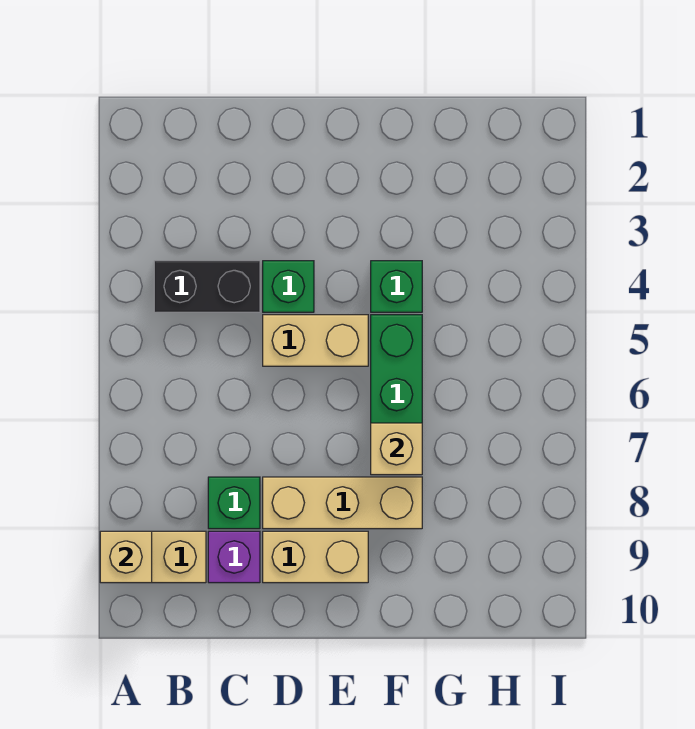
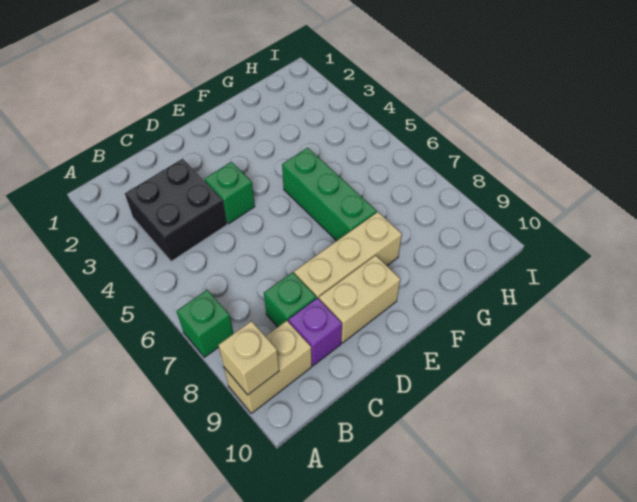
black 1x2 brick [154,261,260,312] -> black 2x2 brick [125,158,227,261]
tan 1x2 brick [263,315,368,366] -> none
green 1x1 brick [371,261,422,312] -> green 1x1 brick moved to [177,290,233,357]
tan 1x1 brick [371,423,422,475] -> none

